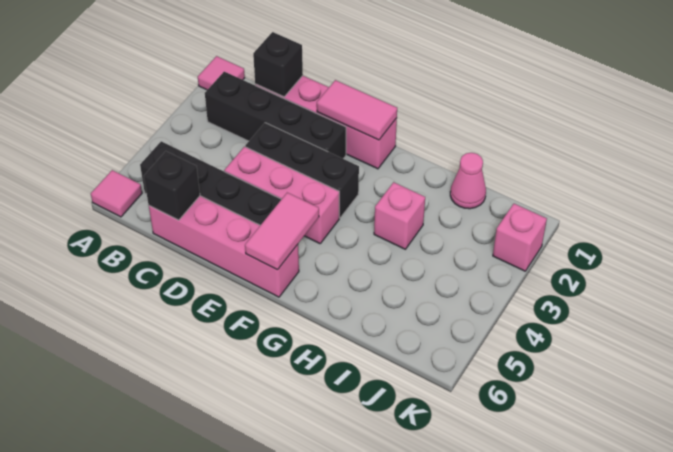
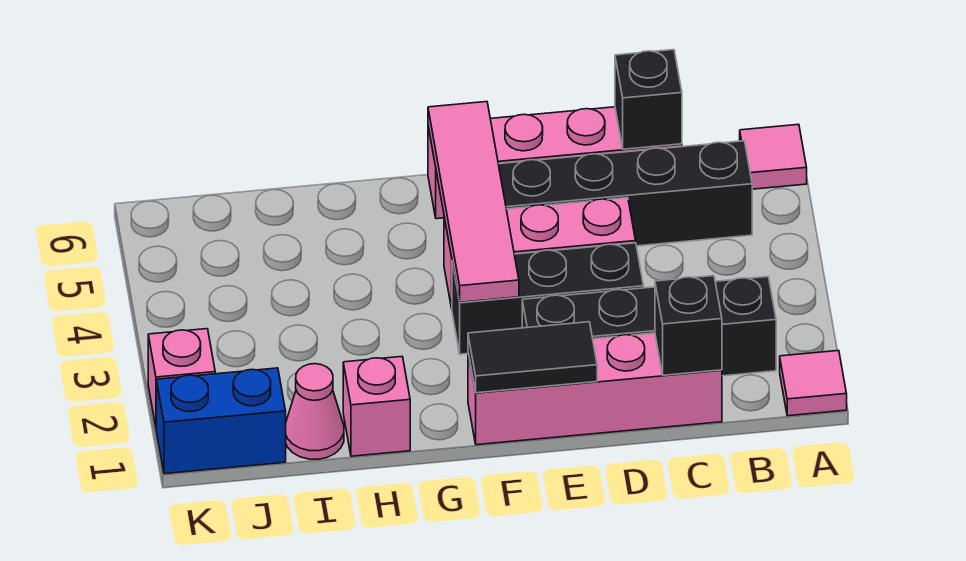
pink 1x2 tile [317,80,397,140] -> black 1x2 tile [468,322,597,393]
pink 1x2 tile [245,193,319,270] -> pink 1x4 tile [428,102,519,302]
pink 1x1 brick [374,182,425,249] -> pink 1x1 brick moved to [343,357,410,456]
none -> blue 1x2 brick [156,368,286,474]

